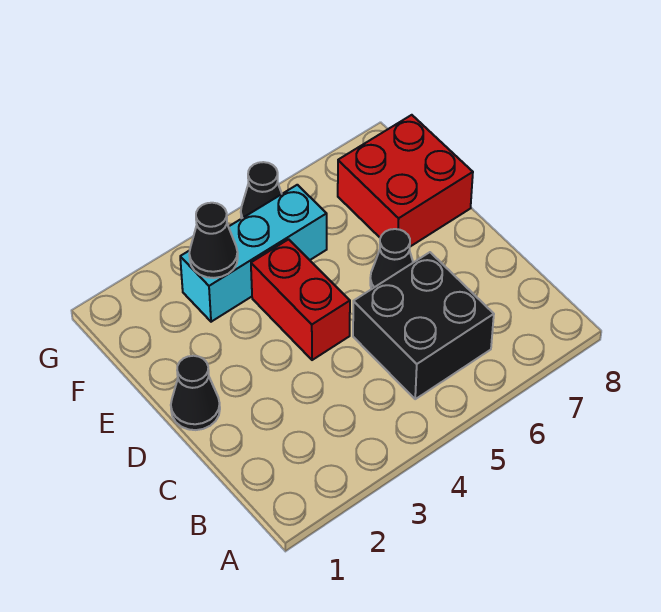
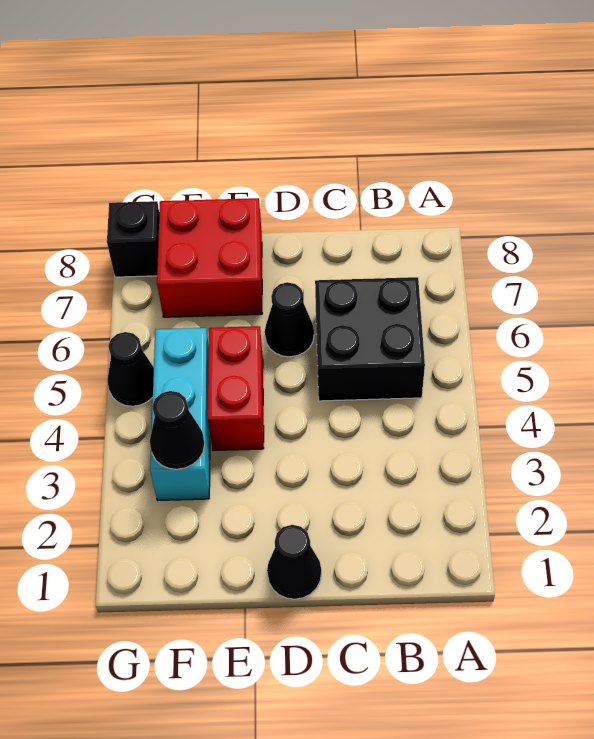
red 1x2 brick [251,239,350,360] -> red 1x2 brick turned to [208,326,264,451]
none -> black 1x1 brick [107,201,159,277]

